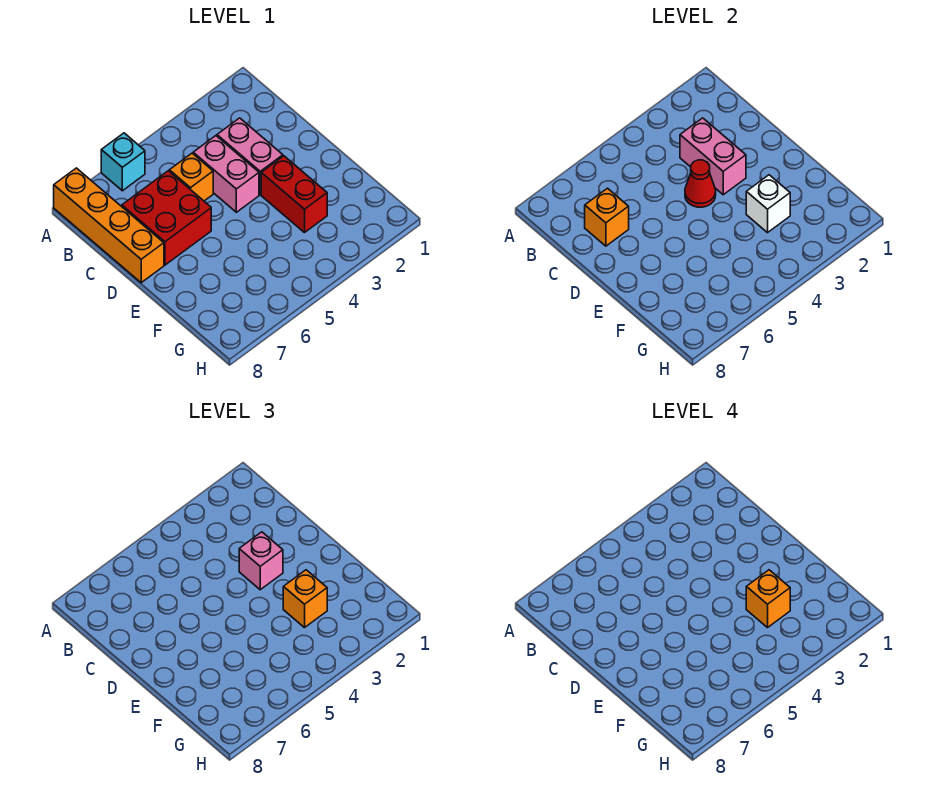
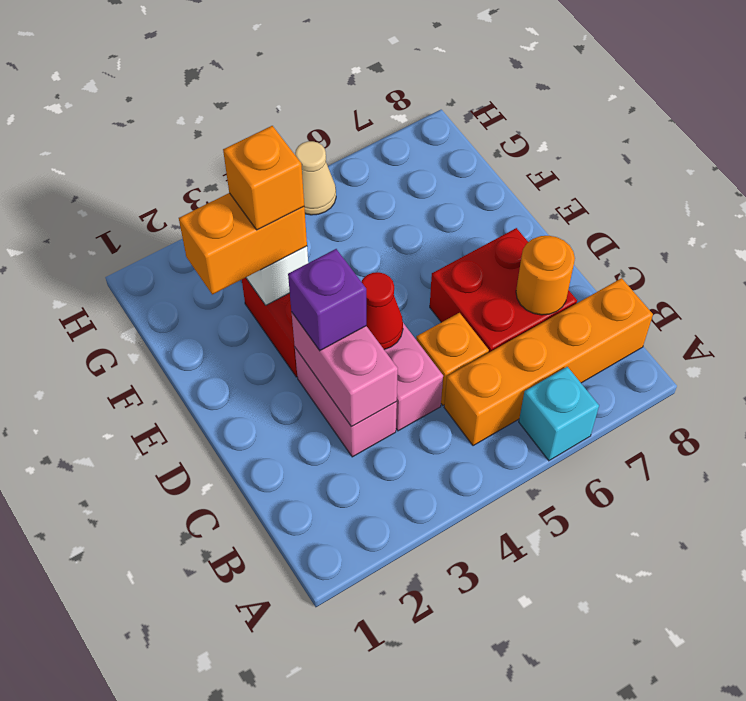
orange 1x4 brick [54,168,164,283] -> orange 1x4 brick turned to [444,278,653,446]
orange 1x1 brick [585,188,629,246] -> orange 1x1 round brick [516,236,575,315]
pink 1x1 brick [239,532,283,590] -> purple 1x1 brick [288,249,366,351]
orange 1x1 brick [283,570,327,628] -> orange 1x2 brick [179,193,307,294]
none -> tan 1x1 cone [295,141,336,215]

